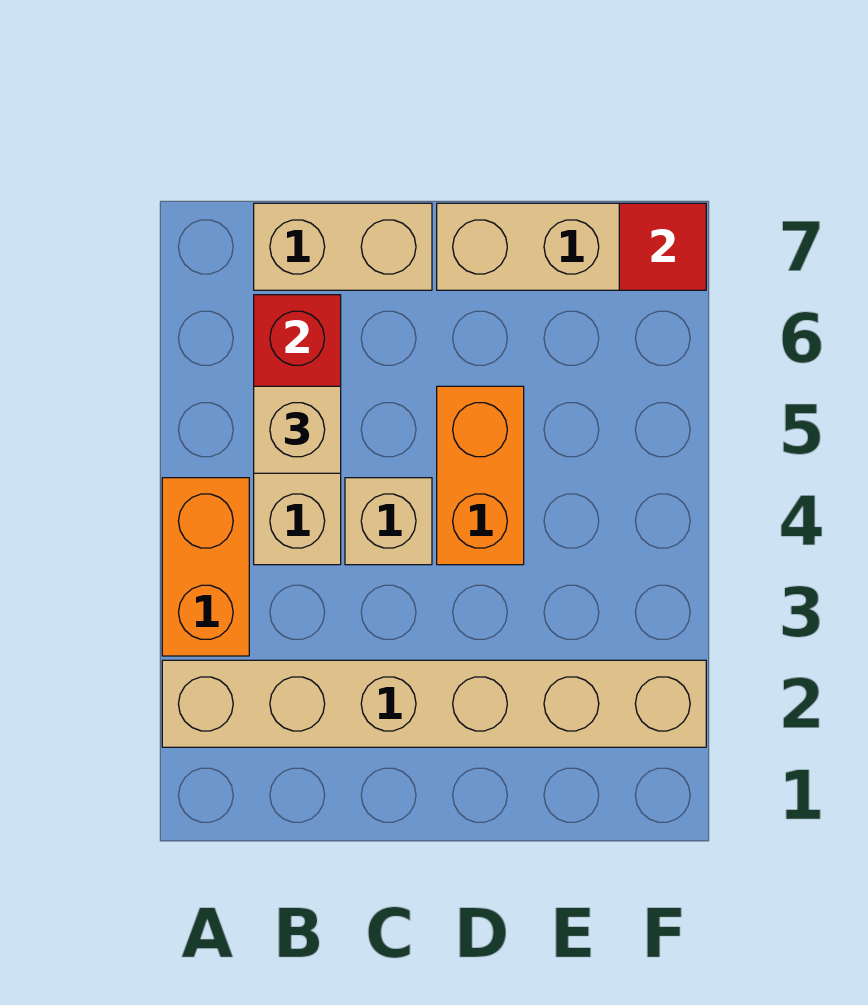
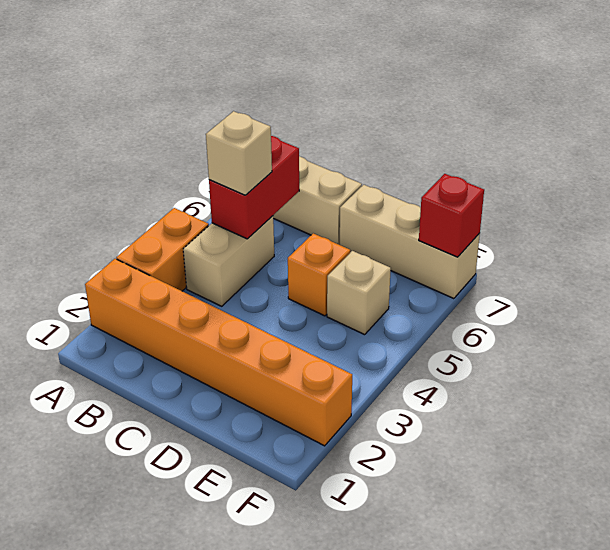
tan 1x6 brick [162,660,706,747] -> orange 1x6 brick [85,259,352,446]
tan 1x1 brick [345,478,432,565] -> tan 1x1 brick moved to [327,251,391,335]
orange 1x2 brick [437,386,524,565] -> orange 1x1 brick [288,233,350,316]
red 1x1 tile [619,203,706,290] -> red 1x1 brick [419,174,484,257]

